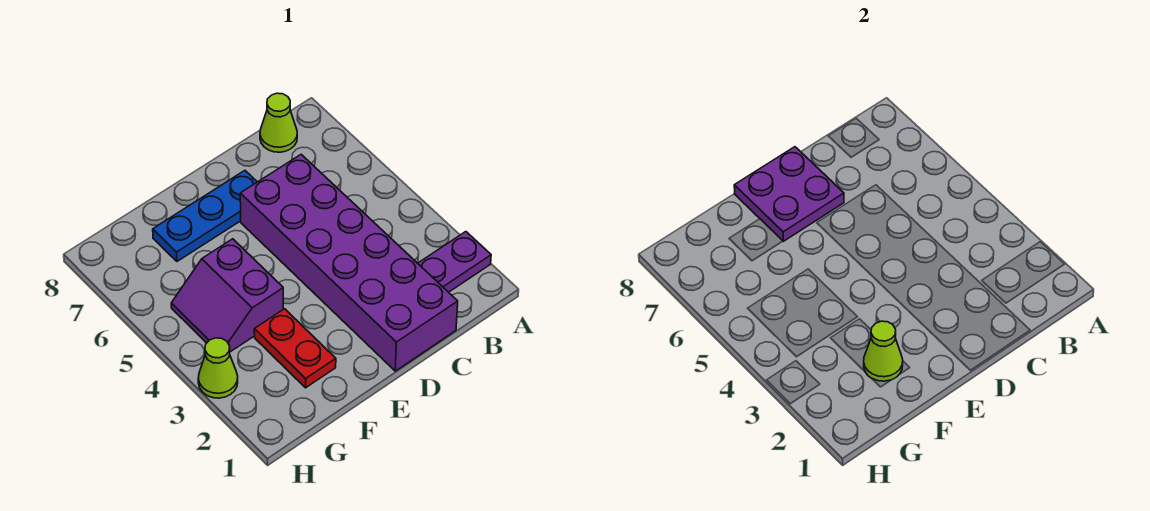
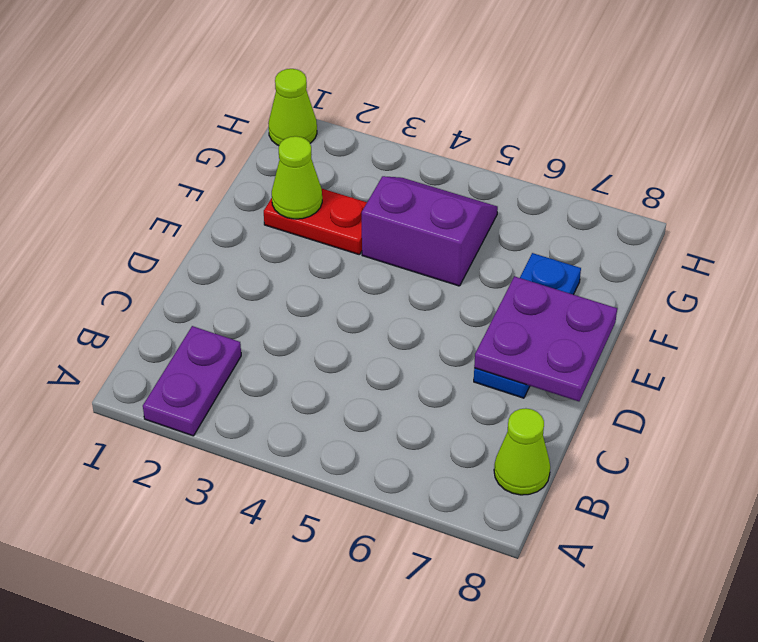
purple 2x6 brick [240,155,458,371] -> none
lime 1x1 cone [198,338,238,398] -> lime 1x1 cone moved to [268,69,317,146]

